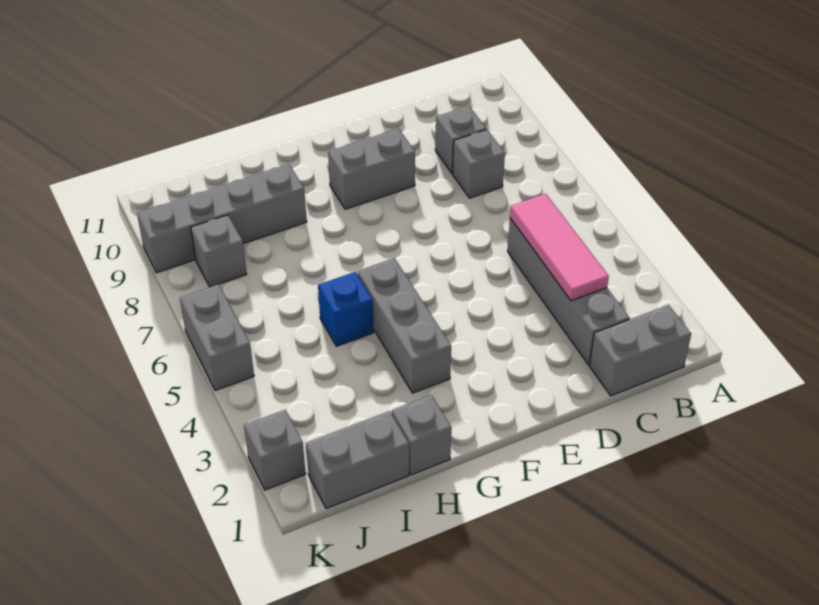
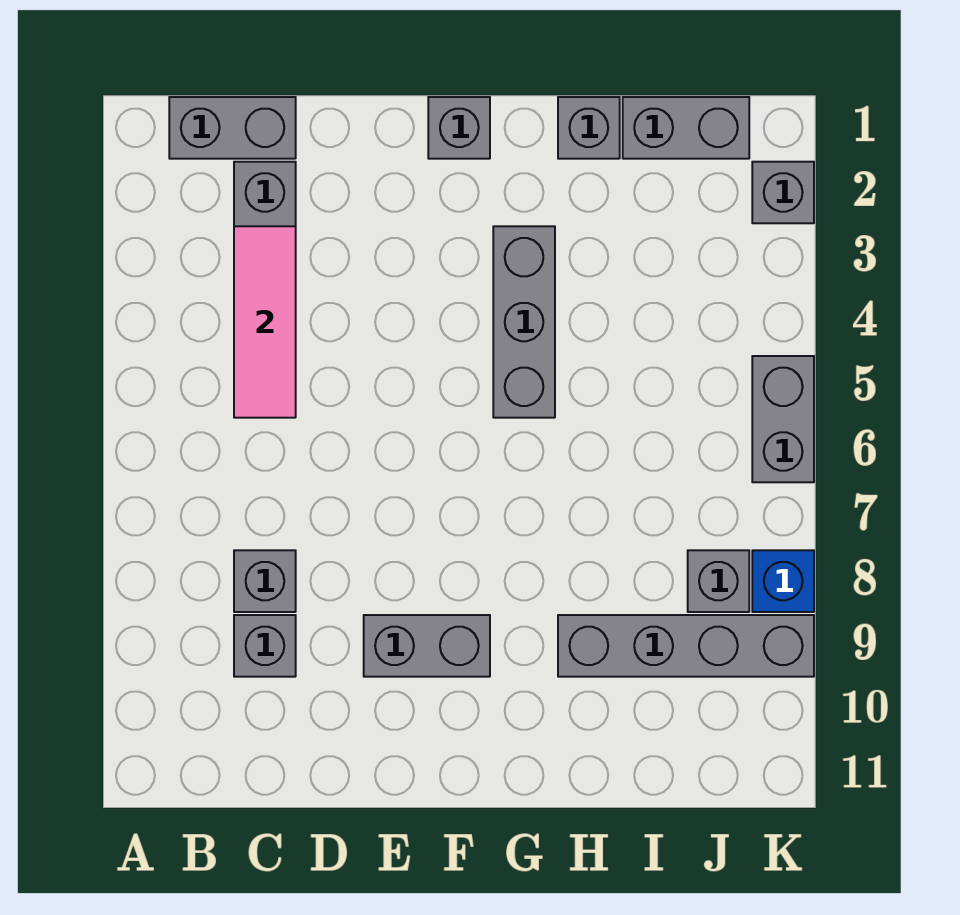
none -> grey 1x1 brick [428,97,490,159]
blue 1x1 brick [318,272,374,346] -> blue 1x1 brick moved to [752,550,814,612]

